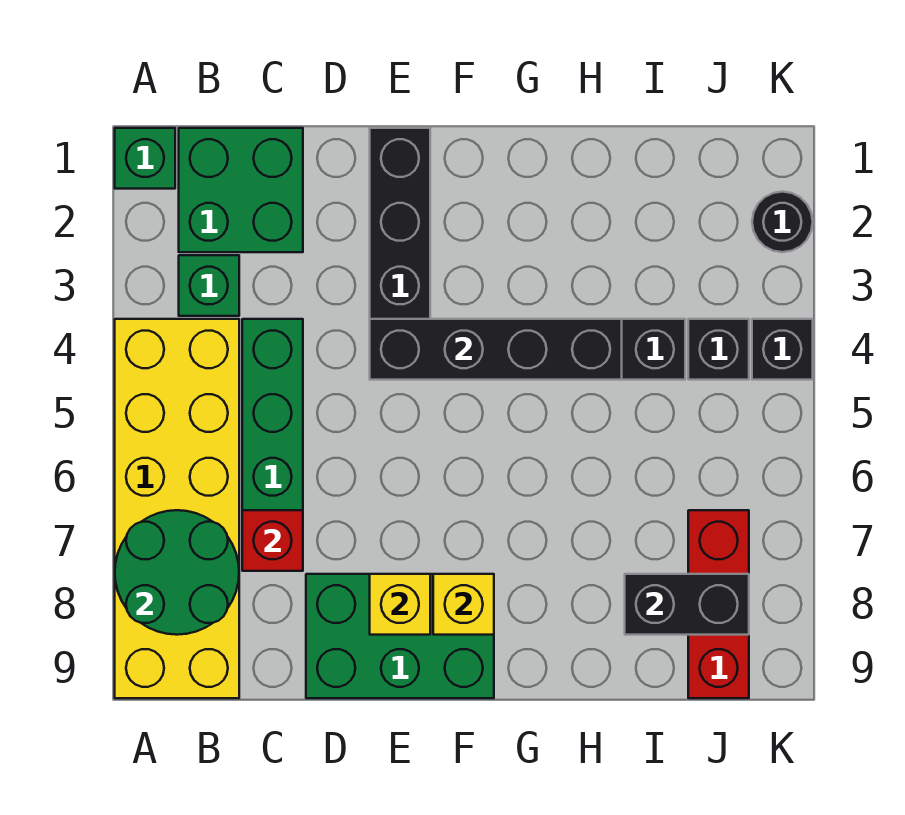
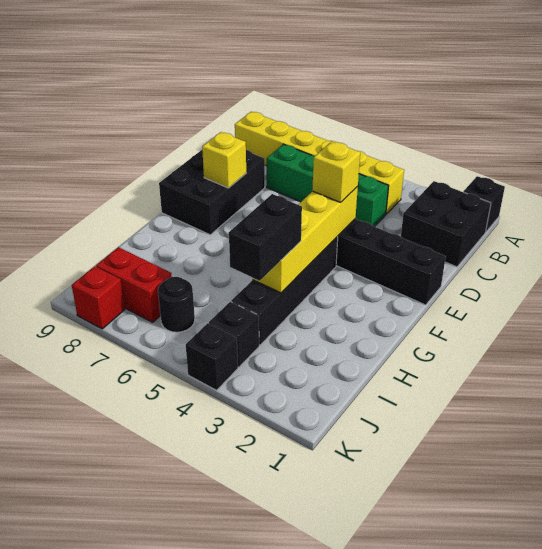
green 1x1 brick [115,128,175,189] -> black 1x1 brick [463,176,505,232]
yellow 2x6 brick [115,319,239,698] -> yellow 1x6 brick [235,112,404,214]
green 2x2 round brick [115,510,239,635] -> none
green 2x2 brick [179,128,303,252] -> black 2x2 brick [401,181,491,267]
green 1x1 brick [179,255,239,316] -> none
red 1x1 brick [242,510,303,571] -> red 1x1 brick moved to [72,266,125,329]
green 2x3 brick [306,574,494,698] -> black 2x3 brick [159,150,265,235]
black 1x4 brick [370,319,622,380] -> yellow 1x4 brick [253,187,358,293]
yellow 1x1 brick [433,574,494,635] -> yellow 1x1 brick moved to [312,141,360,202]
black 1x2 brick [625,574,749,635] -> black 1x2 brick moved to [229,194,302,281]
red 1x3 brick [688,510,749,698] -> red 1x2 brick [96,247,172,323]
black 1x1 round brick [752,192,813,252] -> black 1x1 round brick moved to [158,277,195,332]

